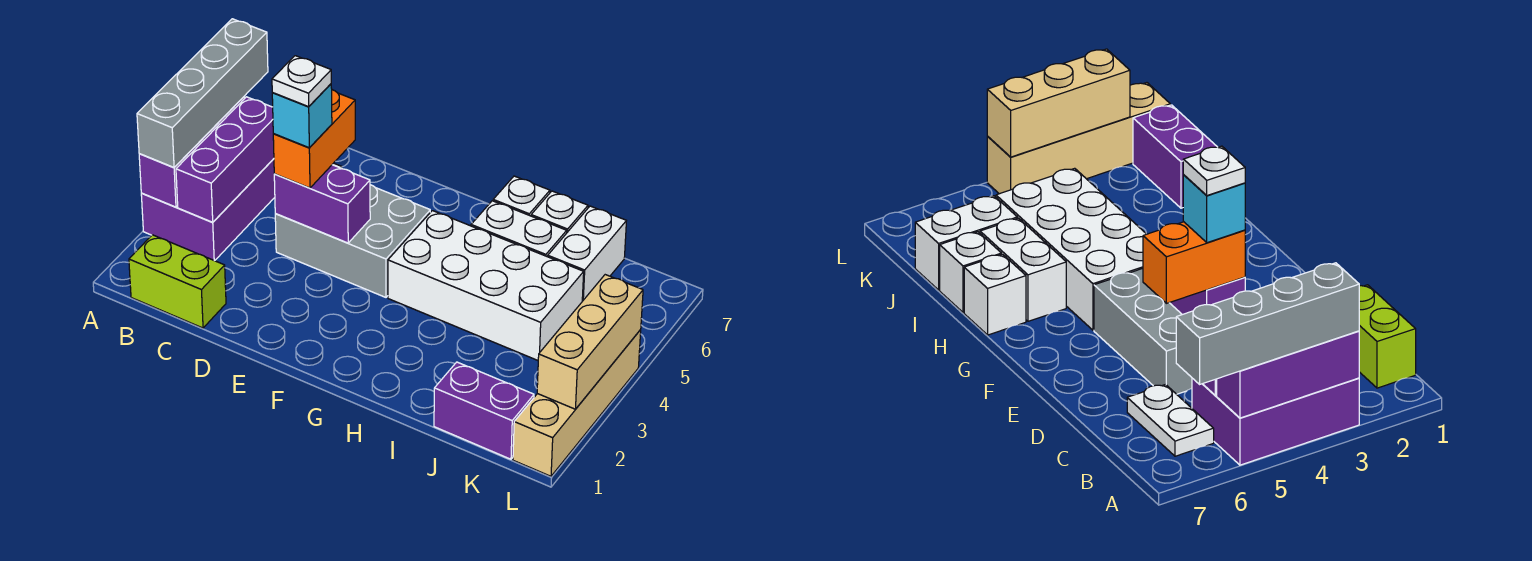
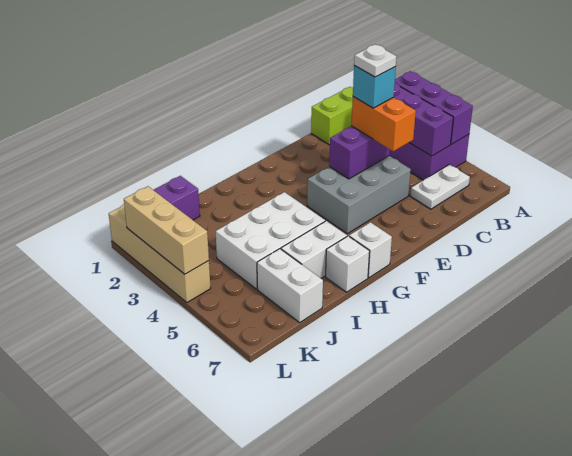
grey 1x4 brick [137,19,268,168] -> none
white 2x4 brick [388,211,584,360] -> white 2x3 brick [216,192,325,289]
white 1x1 brick [531,191,588,232] -> white 1x1 brick moved to [349,222,392,278]

